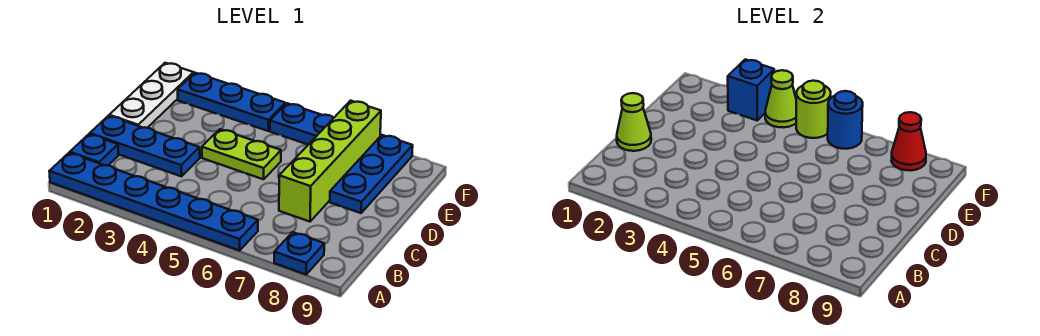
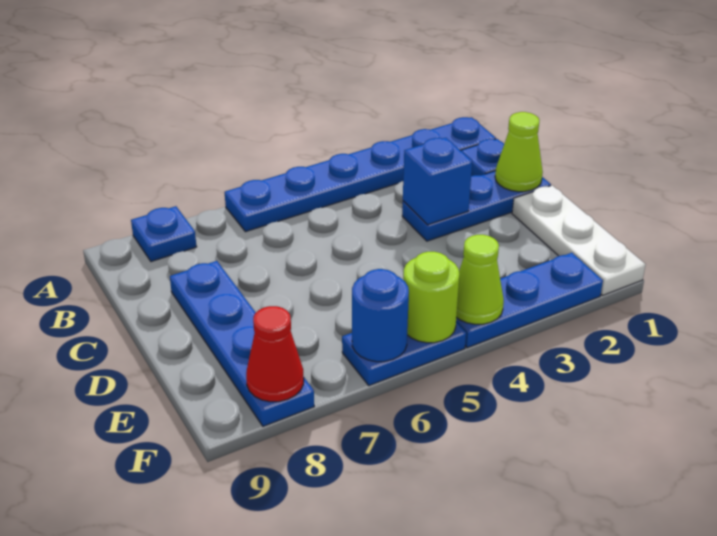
lime 1x4 brick [279,101,381,222] -> none
lime 1x2 plate [202,129,281,179] -> none
blue 1x3 plate [330,135,413,213] -> blue 1x4 plate [170,261,314,426]
blue 1x1 brick [728,59,774,120] -> blue 1x1 brick moved to [403,138,472,225]

